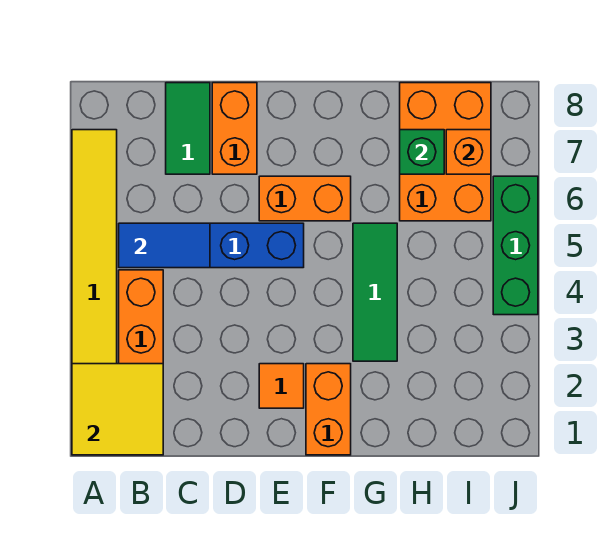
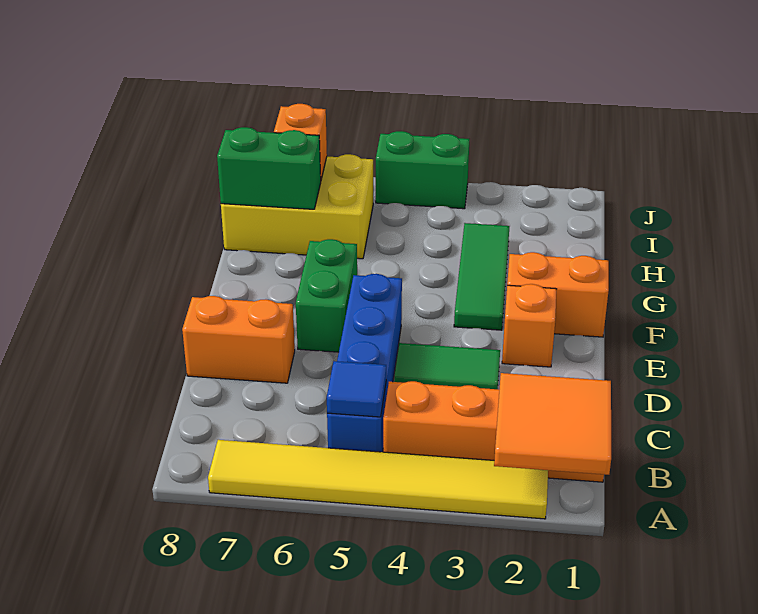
yellow 2x2 tile [72,364,163,455] -> orange 2x2 tile [494,373,611,475]
blue 1x2 tile [119,223,210,268] -> blue 1x1 tile [327,361,386,417]
green 1x2 tile [166,83,210,174] -> green 1x2 tile moved to [394,343,500,389]
orange 1x1 tile [259,364,304,408] -> orange 1x1 brick [502,284,557,367]
orange 1x2 brick [259,176,351,221] -> green 1x2 brick [296,239,357,352]
green 1x3 tile [353,223,397,361] -> green 1x3 tile turned to [454,223,509,330]
orange 2x3 brick [400,83,491,221] -> yellow 2x3 brick [221,154,373,259]
green 1x1 brick [400,130,444,174] -> green 1x2 brick [217,127,321,209]
green 1x3 brick [493,176,538,315] -> green 1x2 brick [376,131,469,209]

